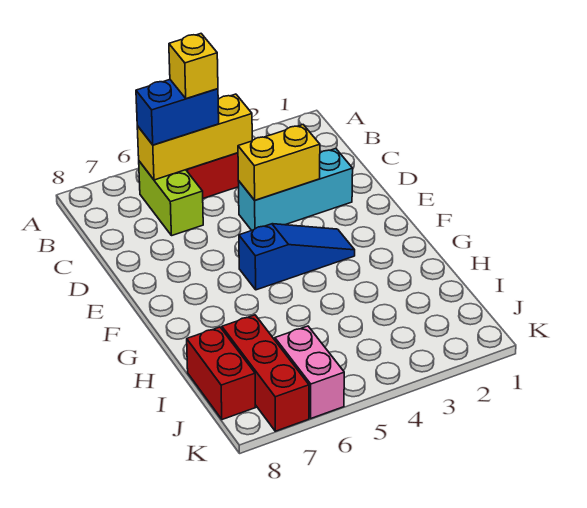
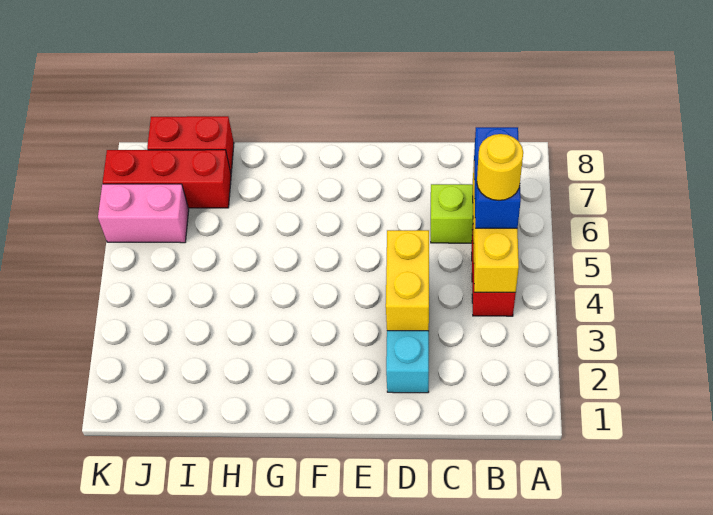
yellow 1x1 brick [169,34,218,99] -> yellow 1x1 round brick [477,134,523,201]
blue 1x3 slope [239,224,355,290] -> none

